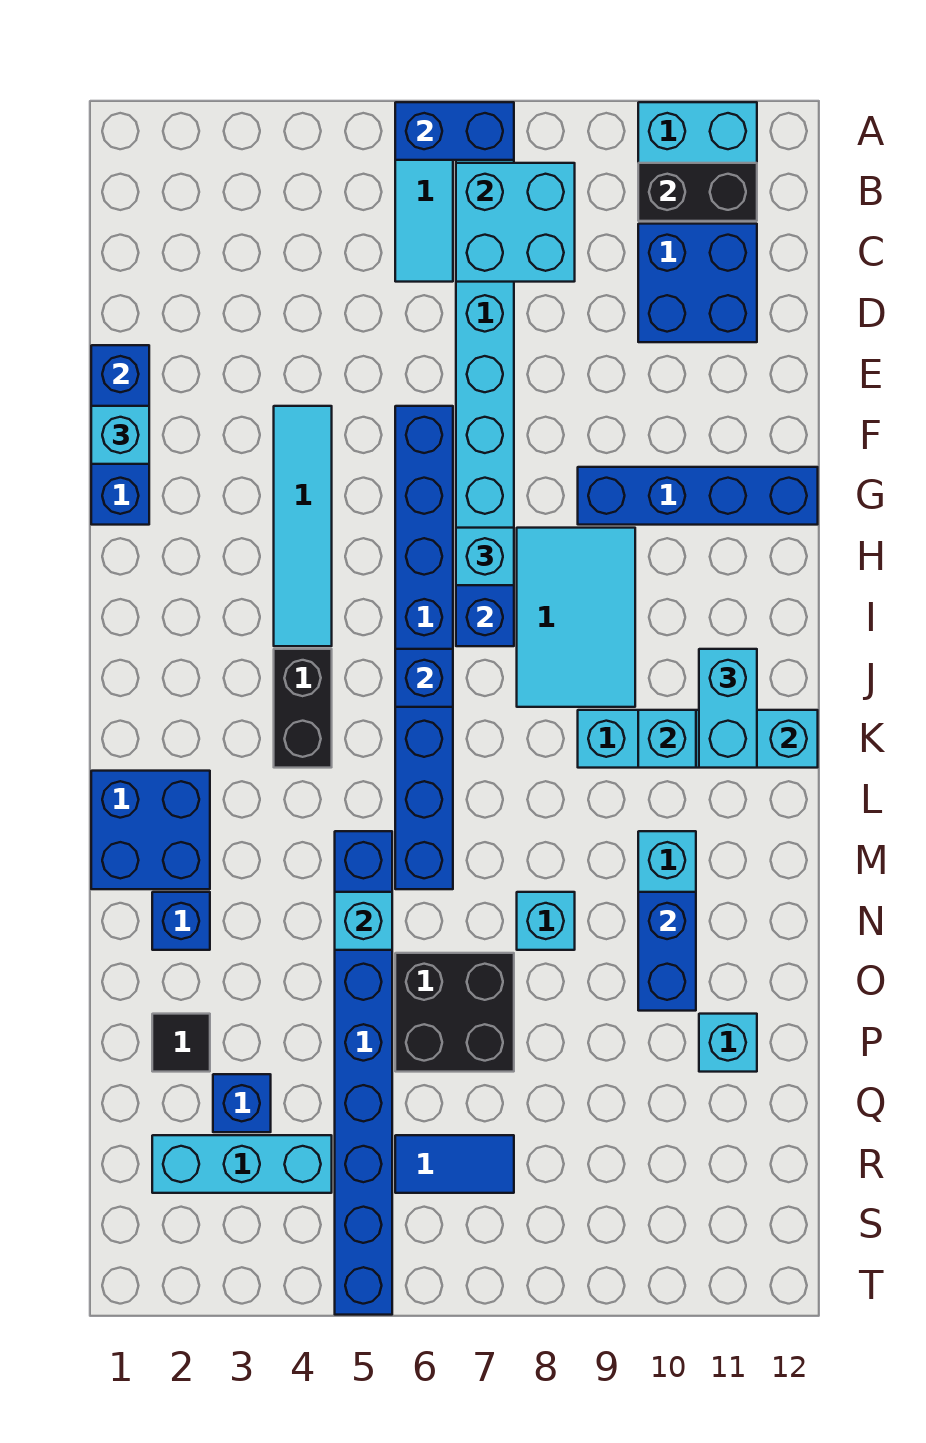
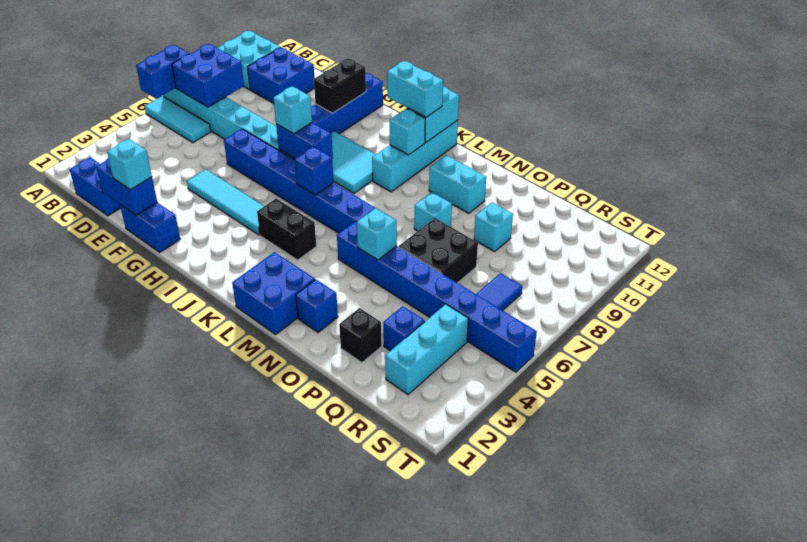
cyan 2x2 brick [456,163,575,282] -> blue 2x2 brick [172,44,244,107]
black 1x2 brick [638,163,757,221] -> black 1x2 brick moved to [314,58,366,113]
blue 1x2 brick [638,892,696,1011] -> blue 1x2 brick moved to [70,157,121,216]
black 1x1 tile [152,1014,210,1072] -> black 1x1 brick [339,308,382,363]
cyan 1x1 brick [699,1014,757,1072] -> cyan 1x1 brick moved to [474,203,513,252]

